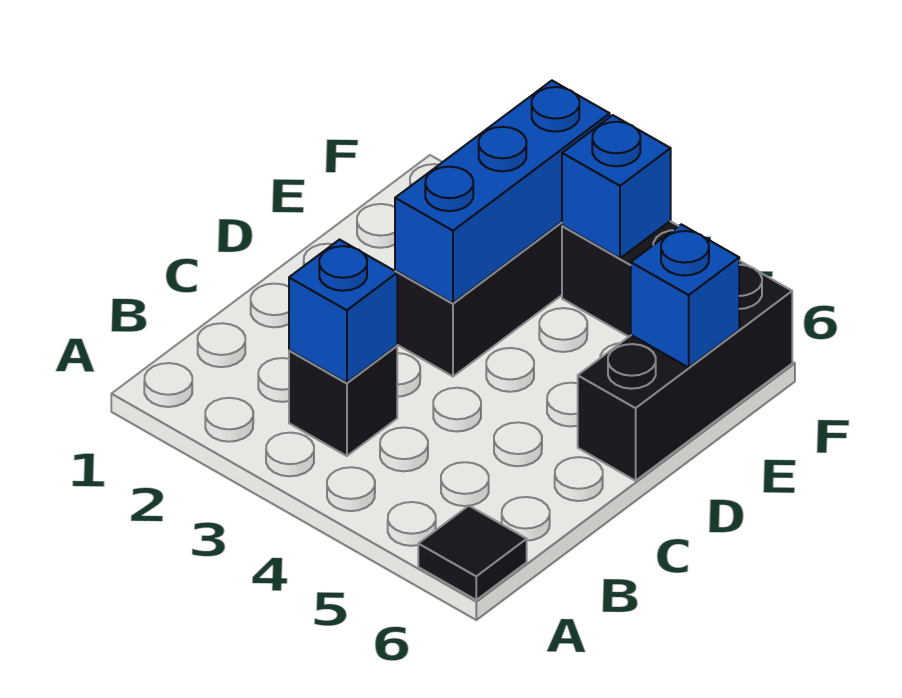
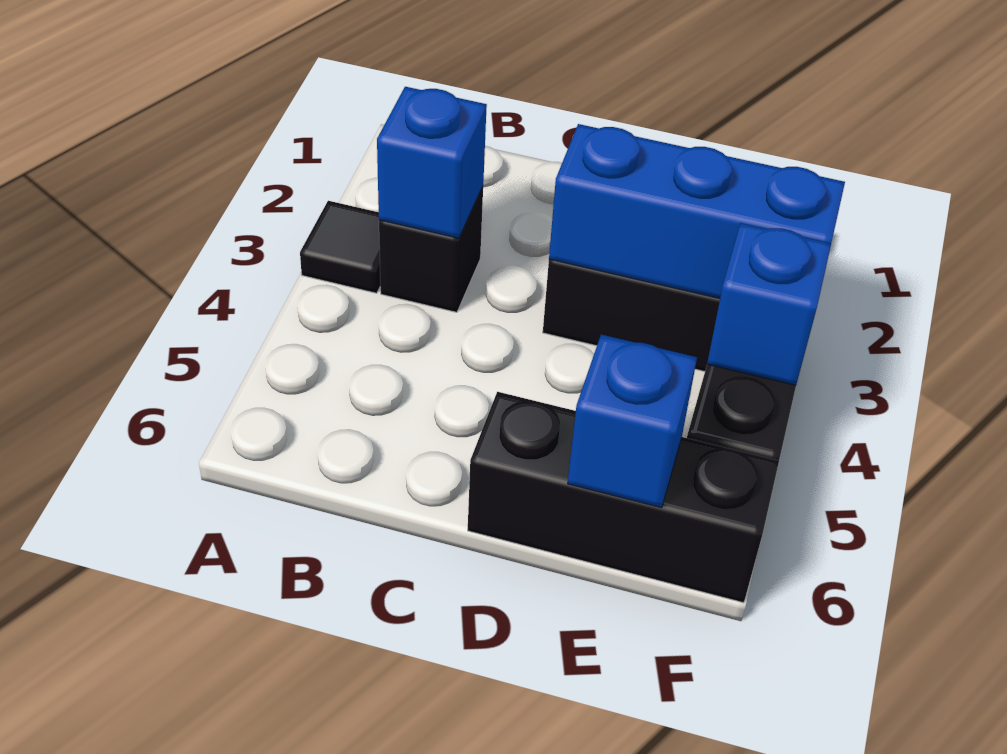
black 1x1 tile [418,506,527,600] -> black 1x1 tile moved to [300,201,380,293]

